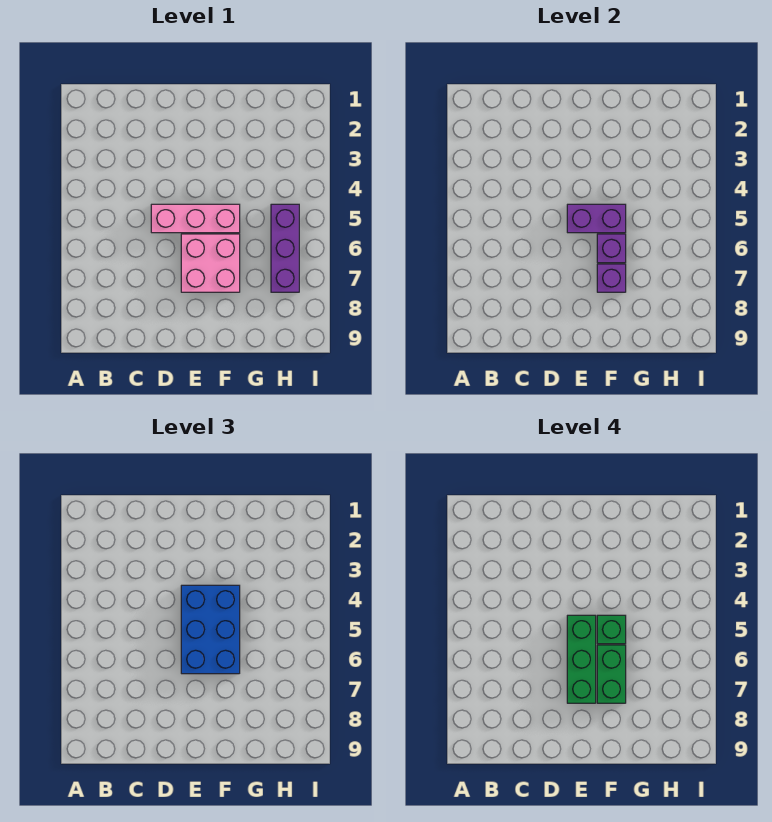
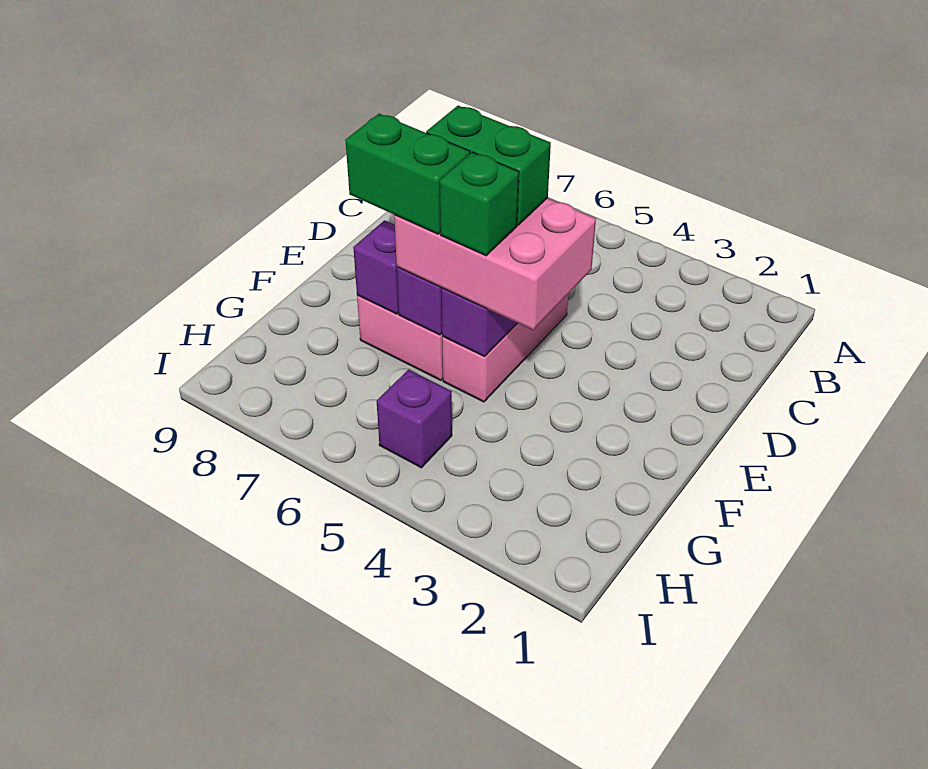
blue 2x3 brick [181,585,240,674] -> pink 2x3 brick [394,198,596,330]
green 1x3 brick [567,615,596,703] -> green 1x2 brick [426,106,551,225]
purple 1x3 brick [271,204,299,292] -> purple 1x1 brick [377,370,452,468]

